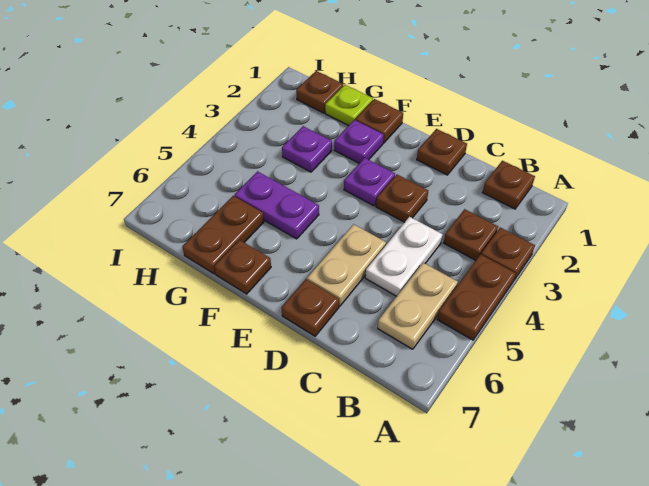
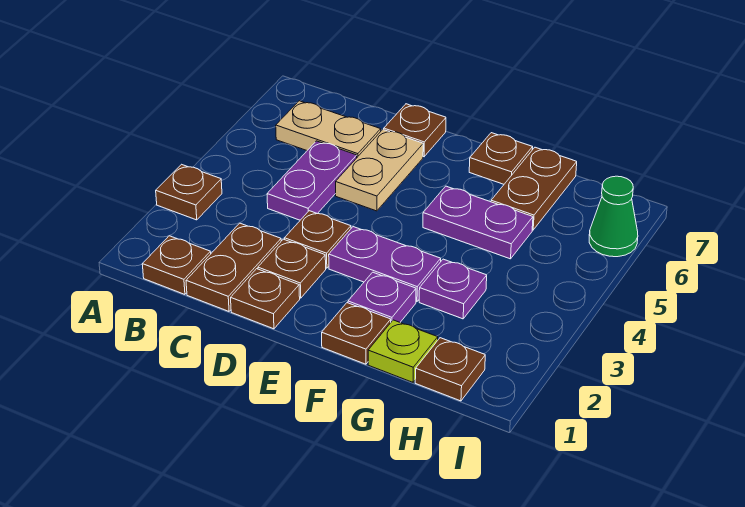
brown 1x2 plate [437,254,516,340] -> brown 1x2 plate moved to [186,223,281,311]
brown 1x1 plate [444,209,498,260] -> brown 1x1 plate moved to [258,239,326,298]
tan 1x2 plate [378,263,458,349] -> tan 1x2 plate turned to [276,101,381,157]
white 1x2 plate [365,217,442,296] -> purple 1x2 plate [267,141,357,220]
purple 1x1 plate [344,158,395,206] -> purple 1x2 plate [329,227,441,302]
none -> green 1x1 cone [589,176,638,257]

